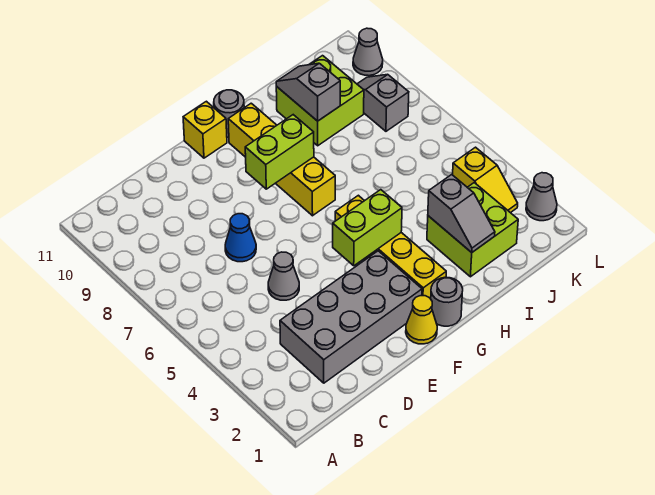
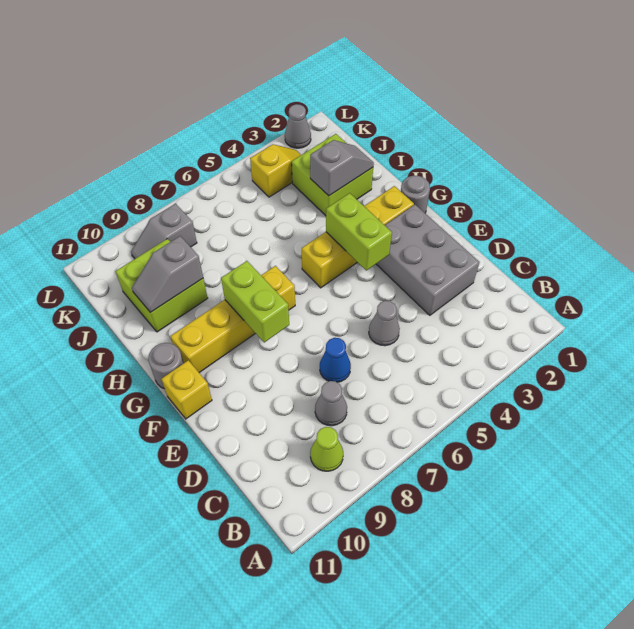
none -> lime 1x1 cone [310,427,343,471]
grey 2x4 brick [280,251,422,383] -> grey 2x3 brick [376,205,480,315]
yellow 1x1 cone [406,296,437,344] -> none
grey 1x1 cone [353,28,383,76] -> grey 1x1 cone moved to [315,381,347,426]

